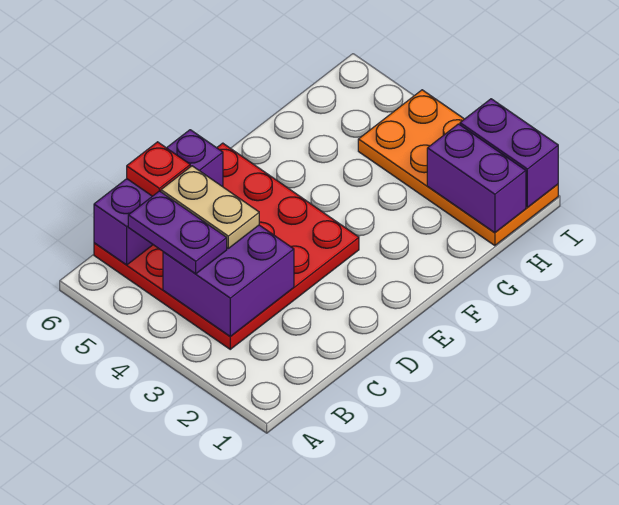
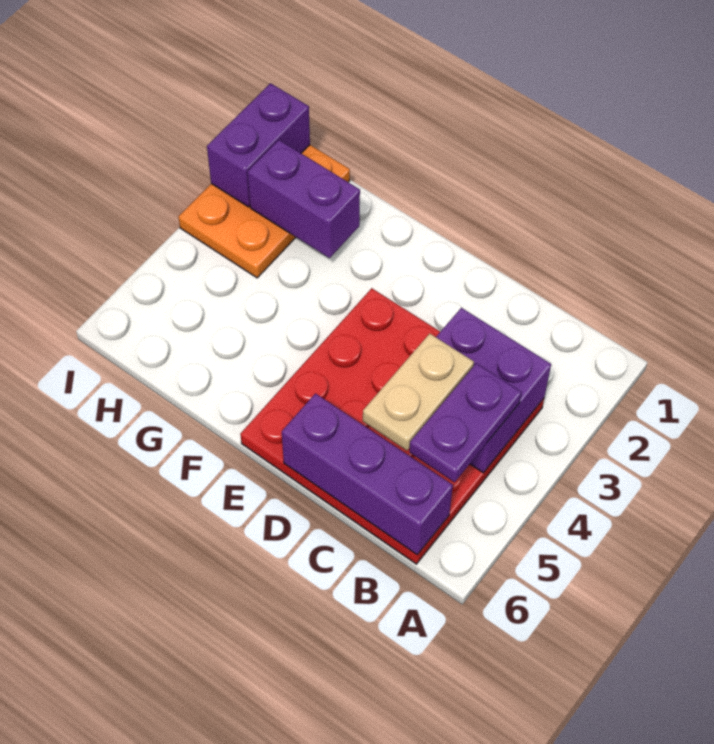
red 1x1 plate [127,142,190,196] -> none
orange 2x4 plate [358,90,558,246] -> orange 2x3 plate [178,145,350,278]
purple 1x2 brick [427,124,526,233] -> purple 1x2 brick turned to [248,140,360,258]

